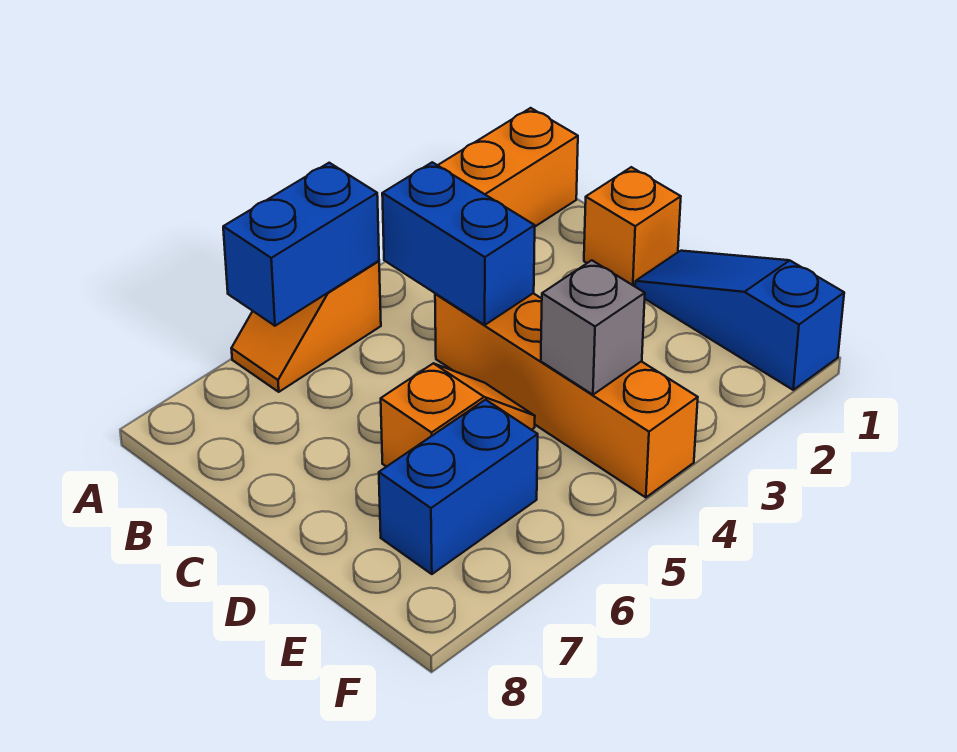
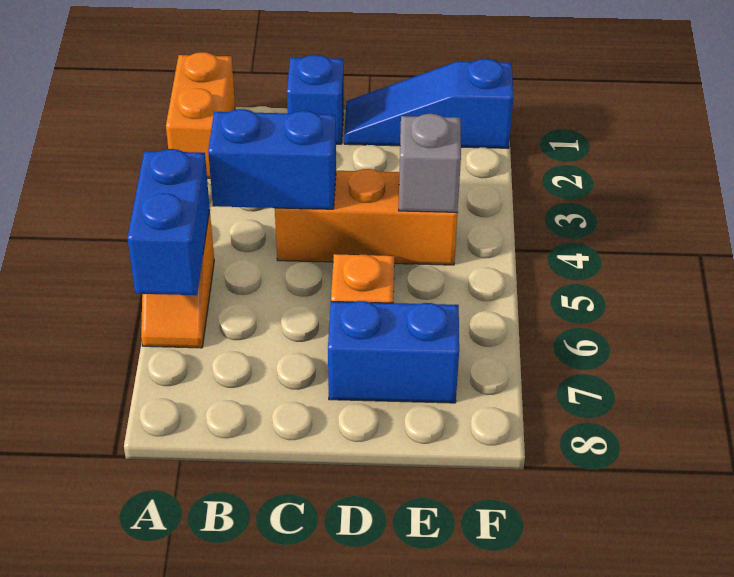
orange 1x1 brick [584,167,681,286] -> blue 1x1 brick [287,55,344,144]
orange 1x4 brick [435,293,698,497] -> orange 1x3 brick [275,169,458,265]
blue 1x2 brick [379,400,538,574] -> blue 1x2 brick turned to [328,301,459,403]

